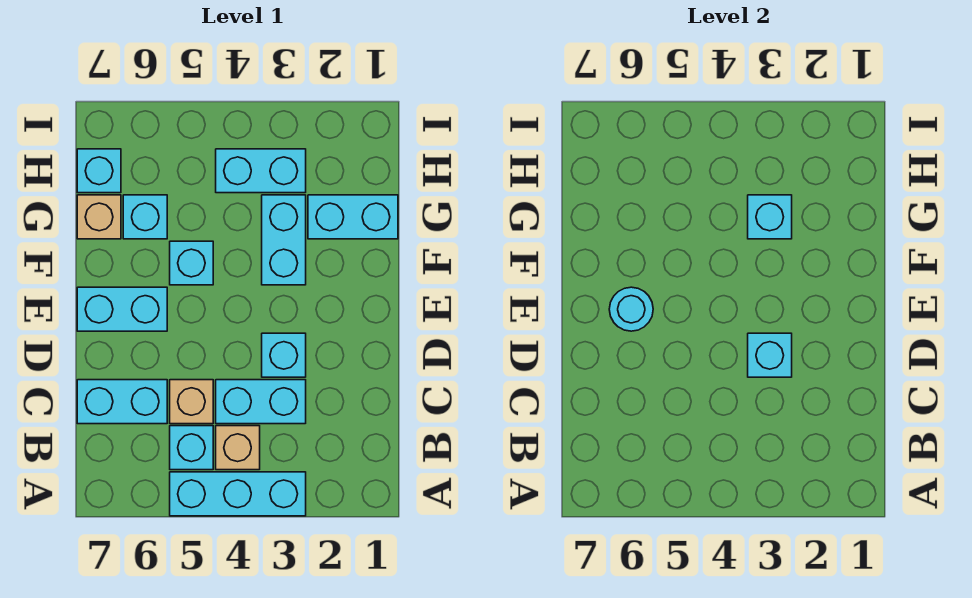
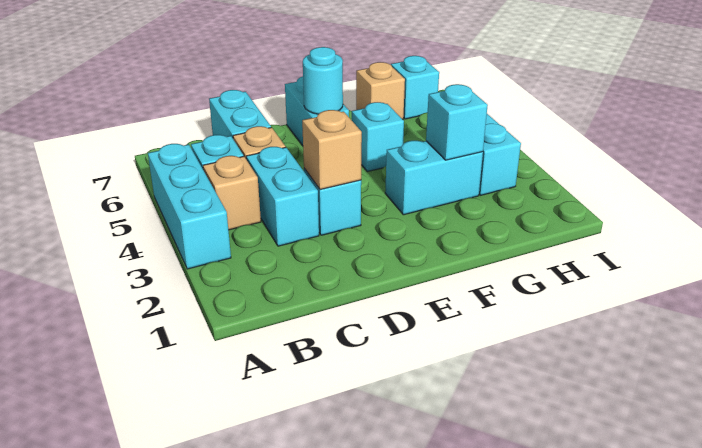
cyan 1x1 brick [748,333,792,377] -> tan 1x1 brick [302,110,362,190]
cyan 1x2 brick [308,195,398,239] -> none
cyan 1x1 brick [123,195,167,239] -> none

